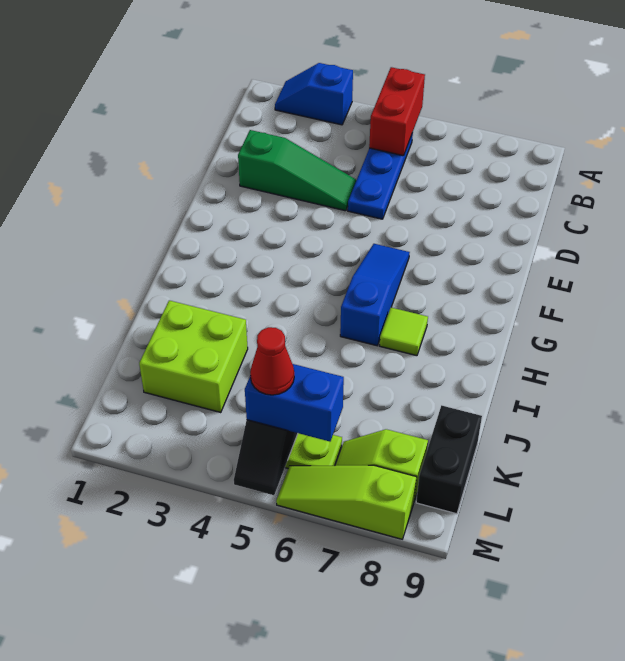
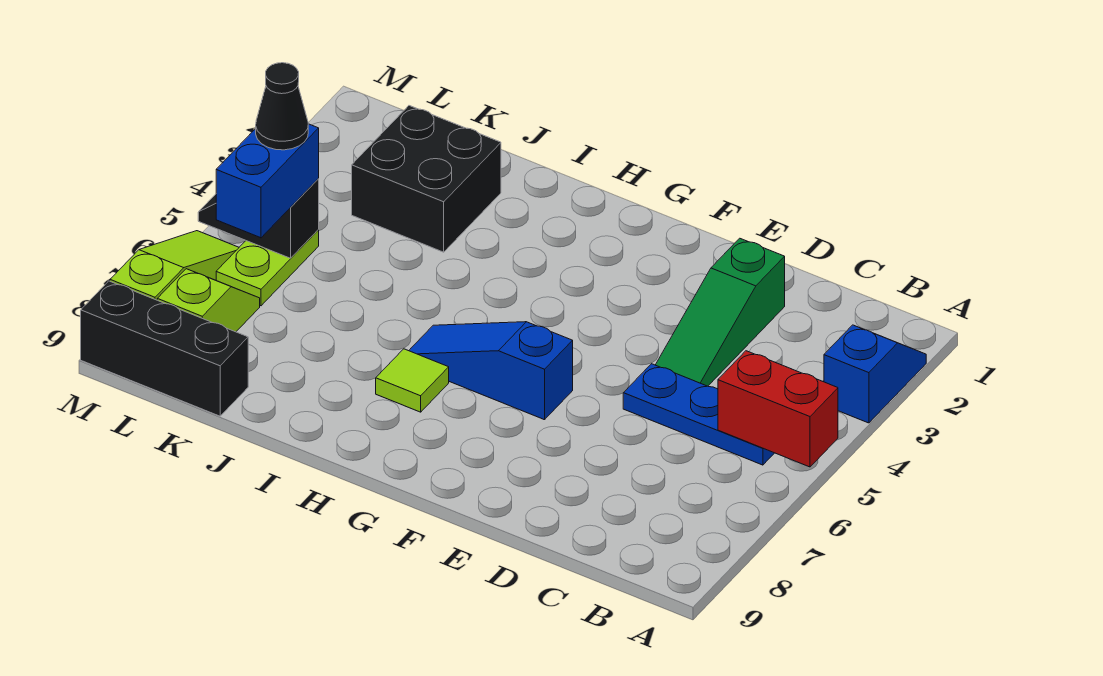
blue 1x3 slope [340,244,410,346] -> blue 1x3 slope turned to [409,322,573,420]
lime 2x2 brick [139,300,248,413] -> black 2x2 brick [352,106,501,252]
black 1x2 brick [416,405,482,514] -> black 1x3 brick [81,281,248,416]
red 1x1 cone [250,327,294,395] -> black 1x1 cone [256,63,308,150]

